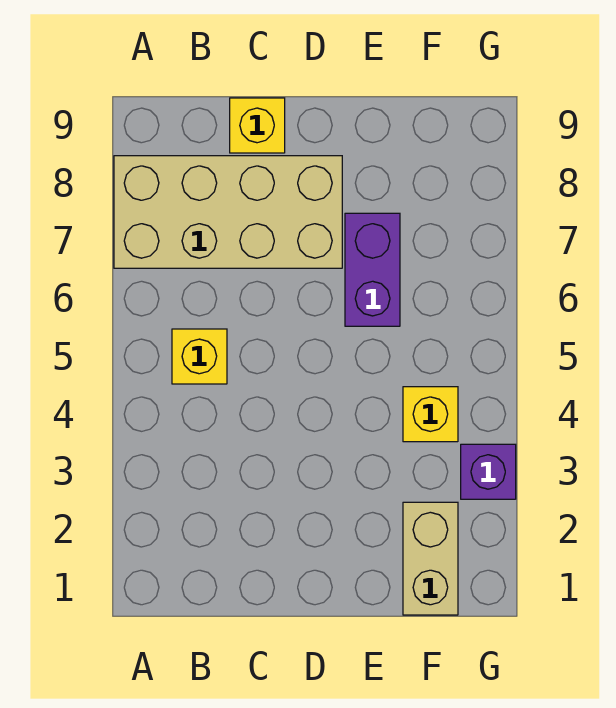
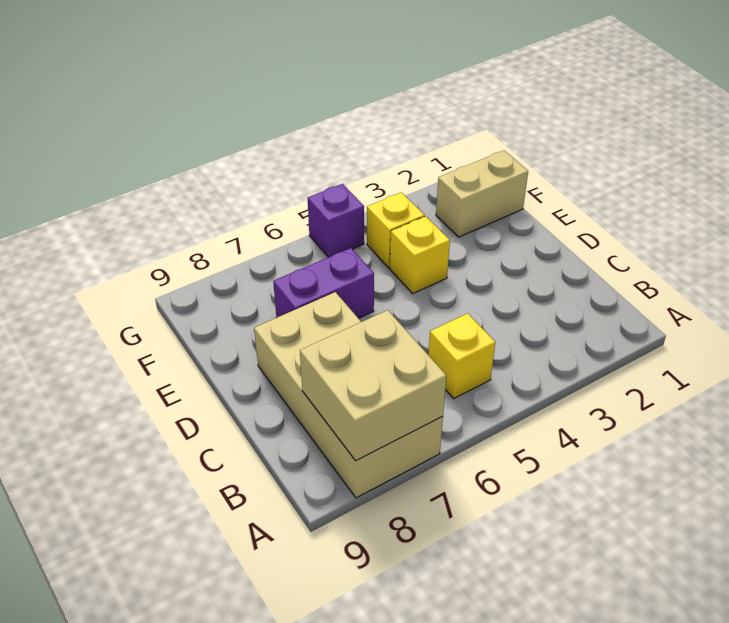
none -> tan 2x2 brick [300,310,446,461]
yellow 1x1 brick [230,98,285,153] -> yellow 1x1 brick moved to [390,216,450,293]
purple 1x1 brick [461,444,516,499] -> purple 1x1 brick moved to [308,184,364,257]

